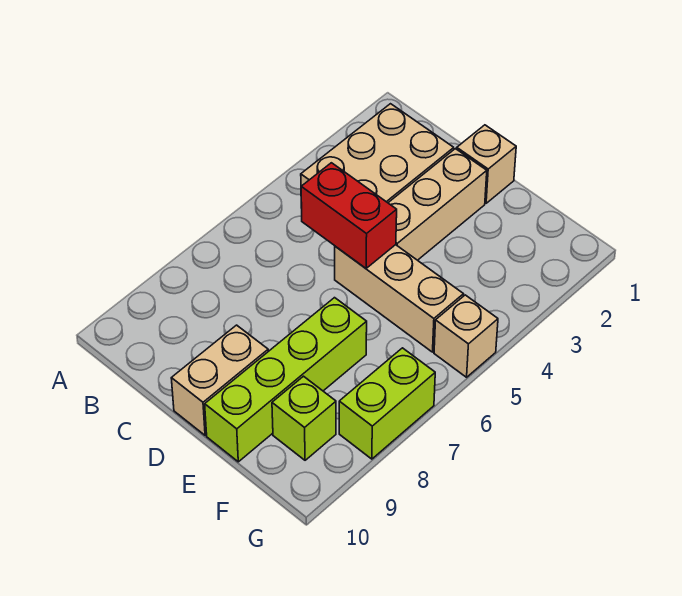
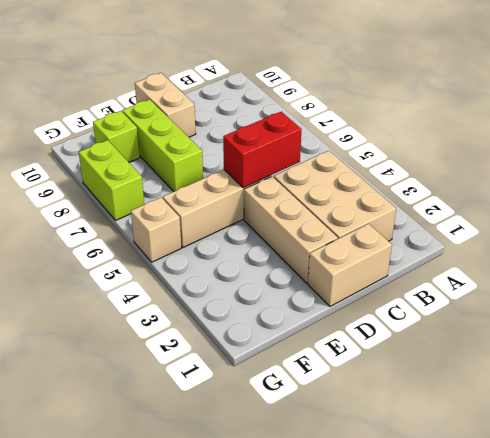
tan 1x1 brick [457,125,516,203] -> tan 1x2 brick [308,224,392,306]
lime 1x4 brick [205,298,367,462] -> lime 1x3 brick [122,99,203,191]

